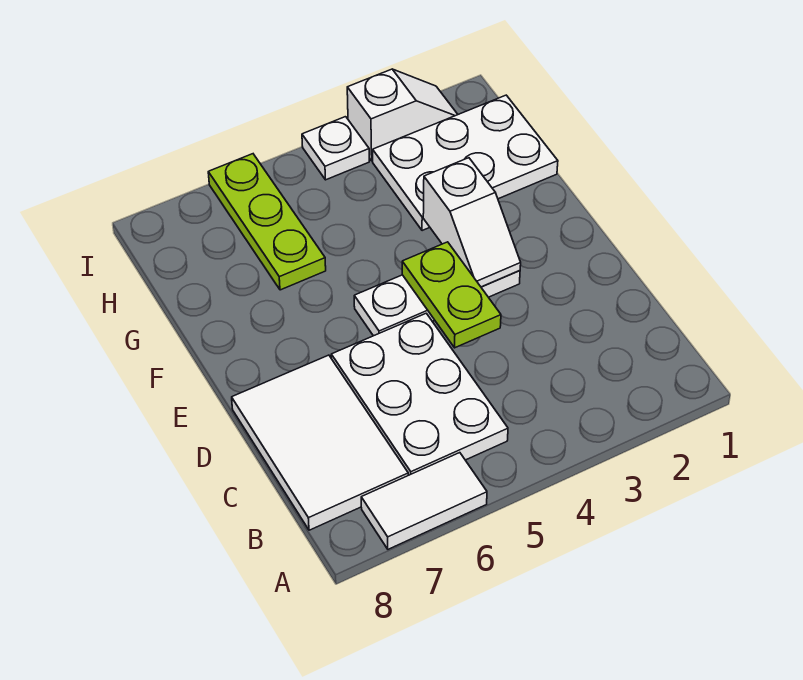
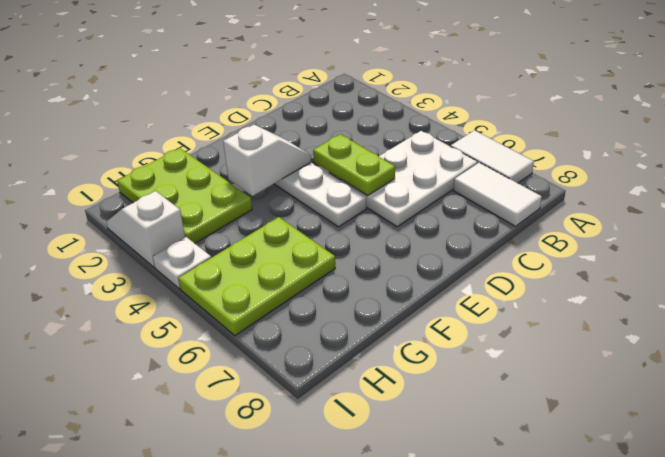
white 2x3 tile [232,355,408,530] -> white 1x2 tile [454,162,542,226]
lime 1x2 plate [402,242,501,348] -> lime 1x2 plate turned to [313,134,395,196]
white 2x3 plate [373,95,558,231] -> lime 2x3 plate [117,148,252,243]
lime 1x3 plate [208,154,326,290] -> lime 2x3 plate [178,217,335,336]

